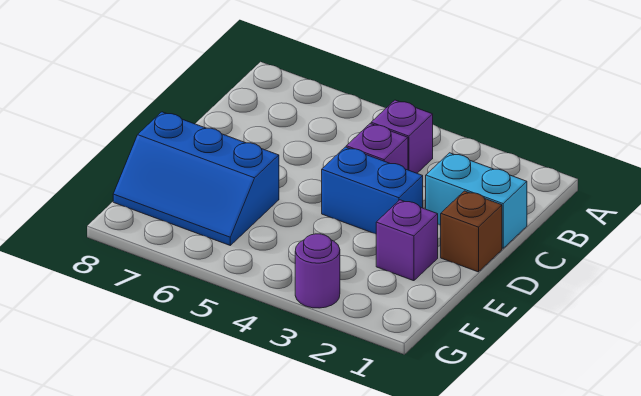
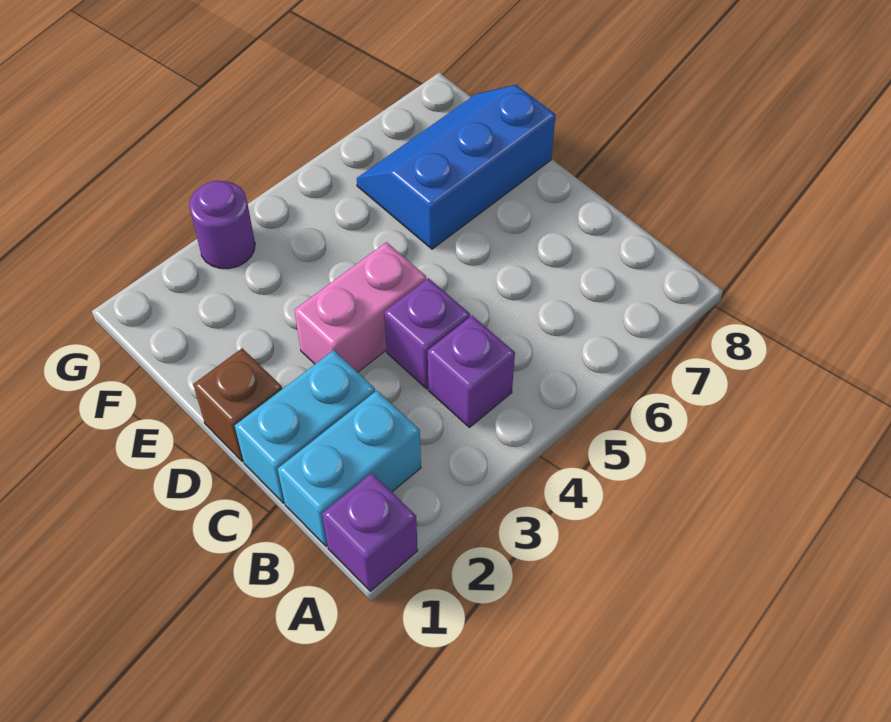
none -> cyan 1x2 brick [278,391,421,546]
blue 1x2 brick [322,147,423,234] -> pink 1x2 brick [294,242,426,372]
purple 1x1 brick [376,200,438,281] -> purple 1x1 brick moved to [322,473,418,591]

